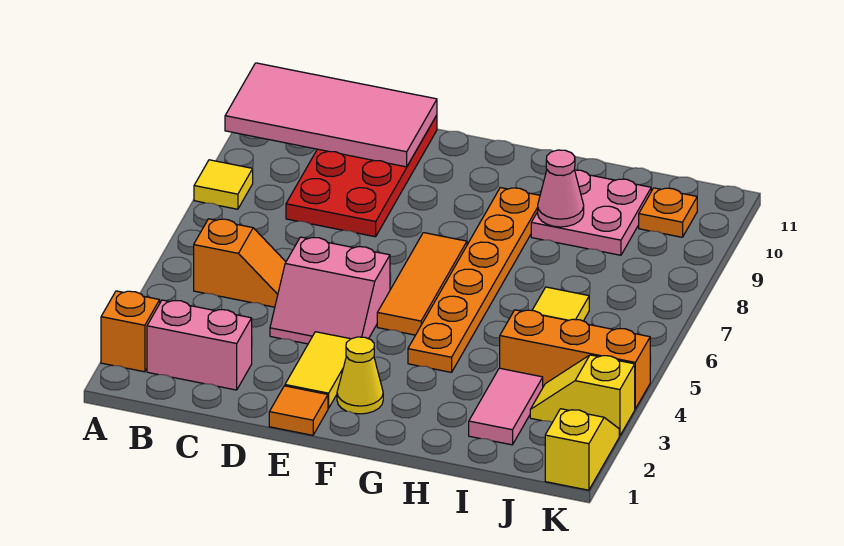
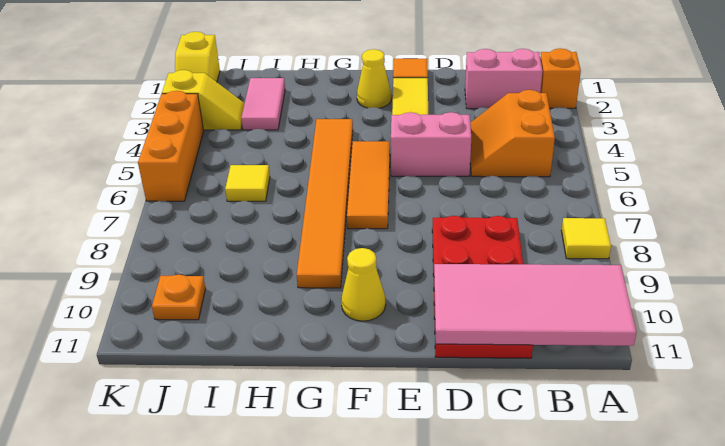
orange 1x2 slope [194,219,286,307] -> orange 2x2 slope [470,90,555,177]
none -> yellow 1x1 cone [341,248,386,321]
orange 1x6 plate [408,188,540,372] -> orange 1x6 tile [297,119,353,288]
pink 2x2 plate [531,170,651,255] -> none
pink 1x1 cone [538,150,584,227] -> none
orange 1x3 brick [500,310,650,409] -> orange 1x3 brick turned to [138,91,204,201]

